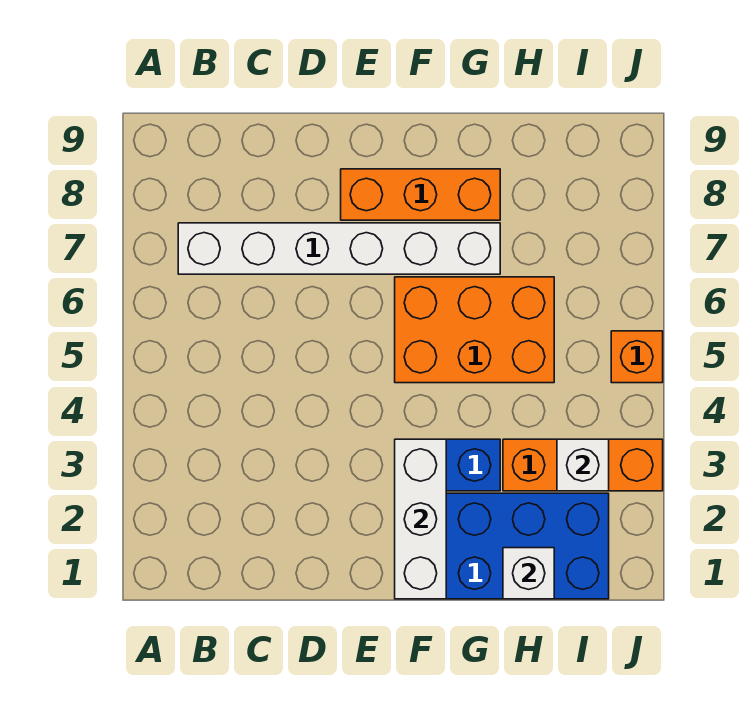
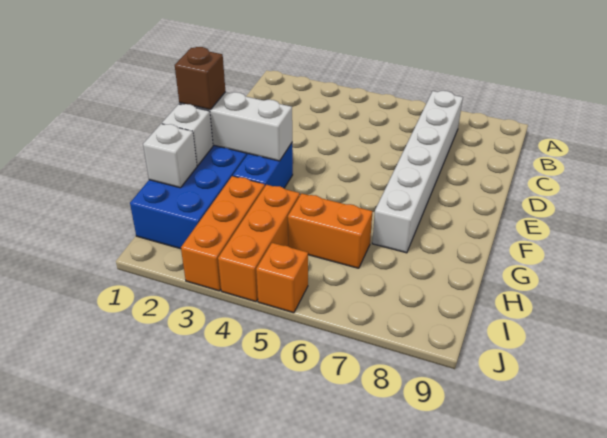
orange 1x3 brick [341,169,500,220] -> orange 1x3 brick moved to [218,185,300,302]
none -> brown 1x1 brick [175,47,225,110]
orange 2x3 brick [395,277,554,383] -> orange 1x2 brick [288,193,373,268]
white 1x1 brick [557,439,609,491] -> white 1x1 brick moved to [162,104,213,166]

